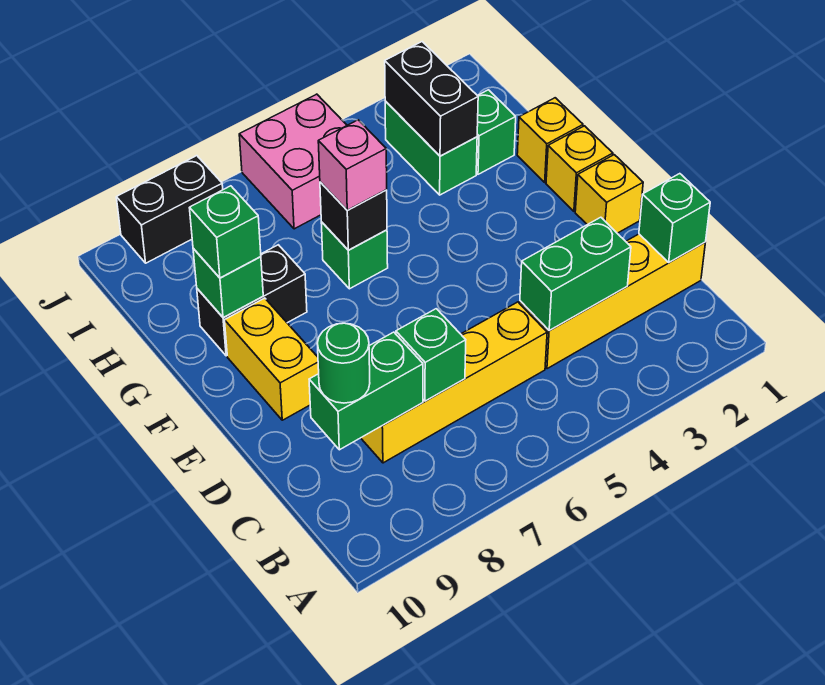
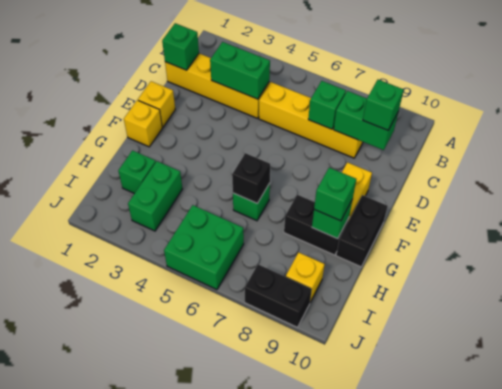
green 1x1 round brick [317,323,370,403] -> green 1x1 brick [363,80,404,130]
yellow 1x1 brick [517,98,583,182] -> yellow 1x1 brick moved to [286,252,325,302]
pink 1x1 brick [318,120,387,210] -> none
black 1x2 brick [385,42,478,156] -> black 1x2 brick moved to [336,195,388,267]
pink 2x2 brick [239,94,347,229] -> green 2x2 brick [164,205,244,290]

